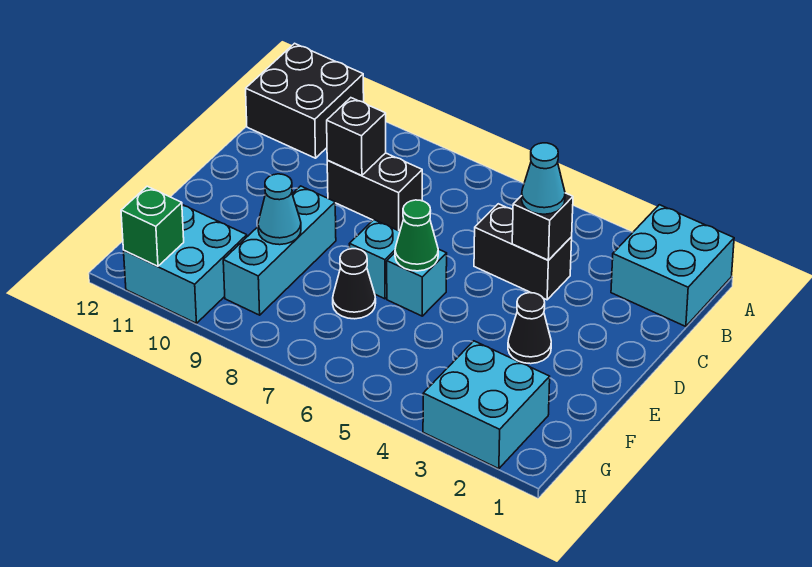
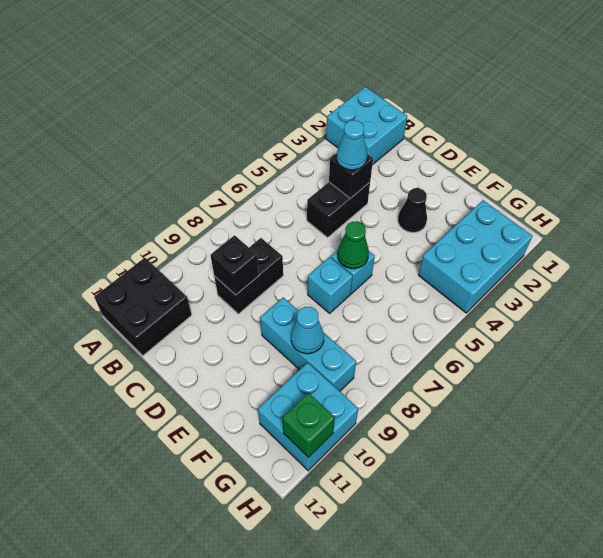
black 1x1 cone [333,249,376,319] -> none
cyan 2x2 brick [423,341,550,469] -> cyan 2x3 brick [418,200,532,313]

